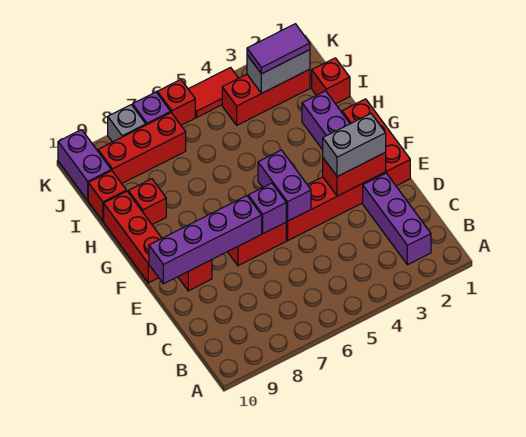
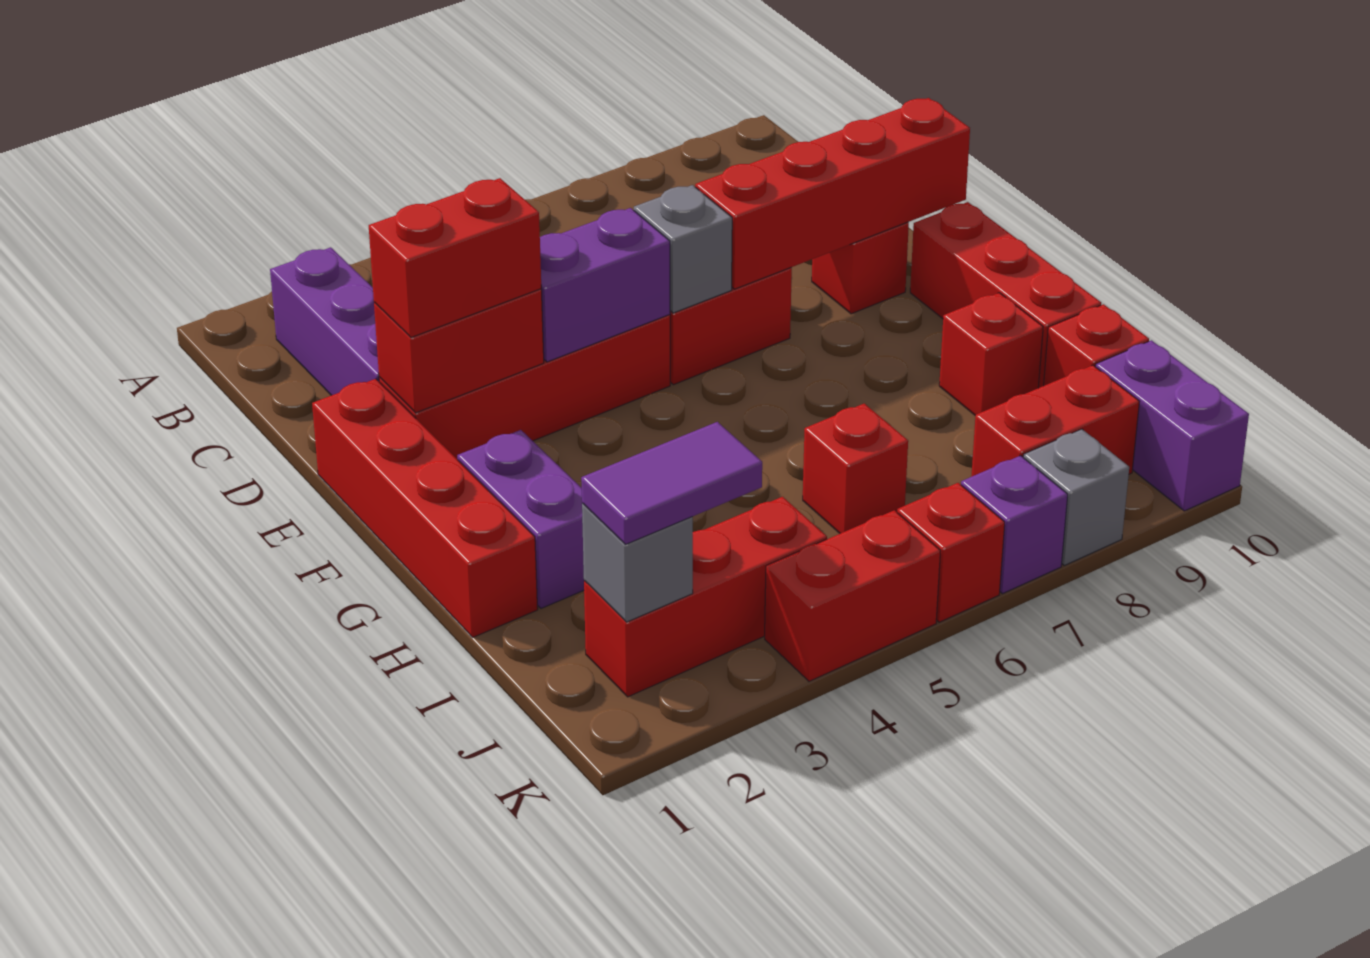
red 1x3 brick [342,99,410,186] -> red 1x4 brick [312,379,538,637]
grey 1x2 brick [323,114,386,177] -> red 1x2 brick [369,178,541,338]
purple 1x2 brick [258,150,311,221] -> purple 1x2 brick turned to [540,208,670,362]
purple 1x1 brick [248,183,286,233] -> grey 1x1 brick [634,185,732,313]
purple 1x4 brick [149,196,262,284] -> red 1x4 brick [695,98,970,289]
red 1x1 brick [312,58,350,104] -> red 1x1 brick moved to [803,404,908,534]
grey 1x2 brick [247,50,310,94] -> grey 1x1 brick [582,503,693,622]
red 1x3 brick [98,113,186,183] -> red 1x2 brick [971,365,1140,477]
red 1x2 tile [189,68,238,117] -> red 1x2 brick [765,510,941,681]

